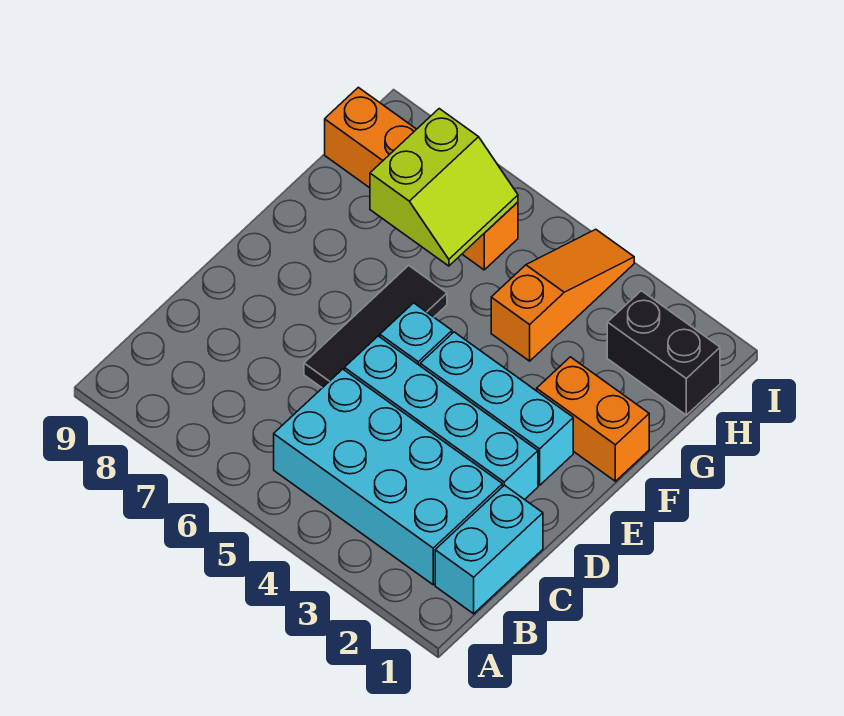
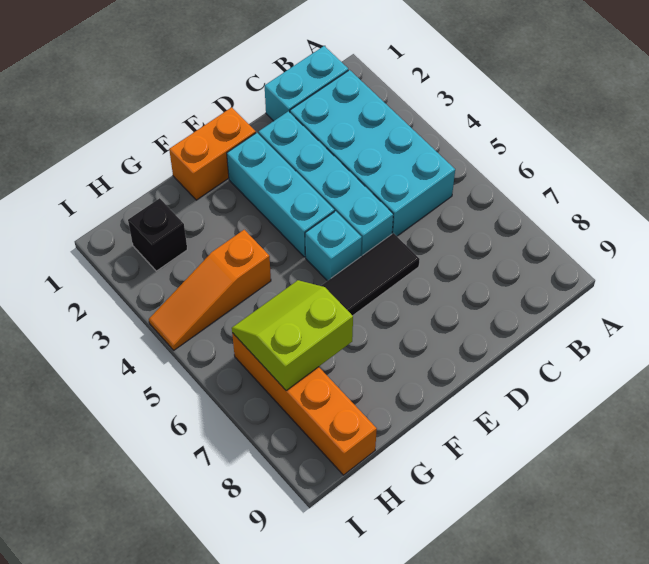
orange 1x2 brick [537,357,649,481] -> orange 1x2 brick turned to [169,107,256,200]
black 1x2 brick [607,291,720,415] -> black 1x1 brick [128,198,187,271]

